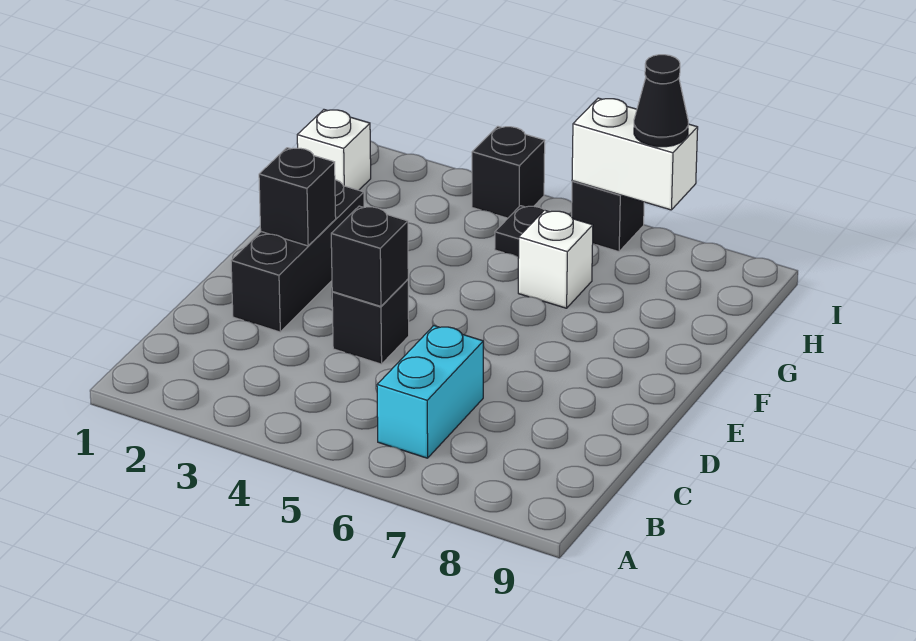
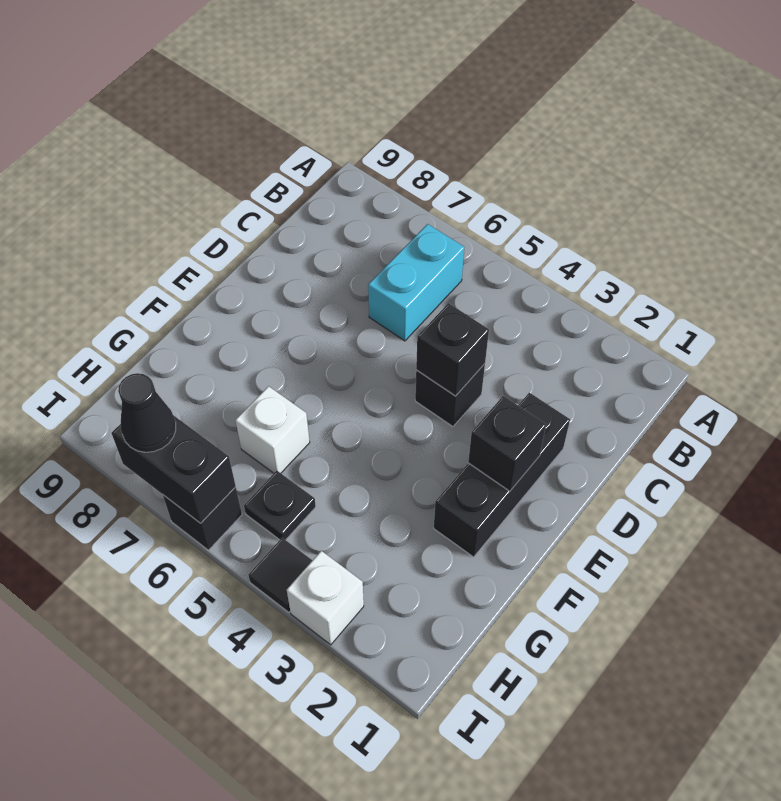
white 1x1 brick [297,110,371,190] -> white 1x1 brick moved to [287,551,364,645]
black 1x1 brick [472,126,545,218] -> black 1x1 tile [248,538,313,612]
white 1x2 brick [572,98,698,210] -> black 1x2 brick [111,415,236,523]

